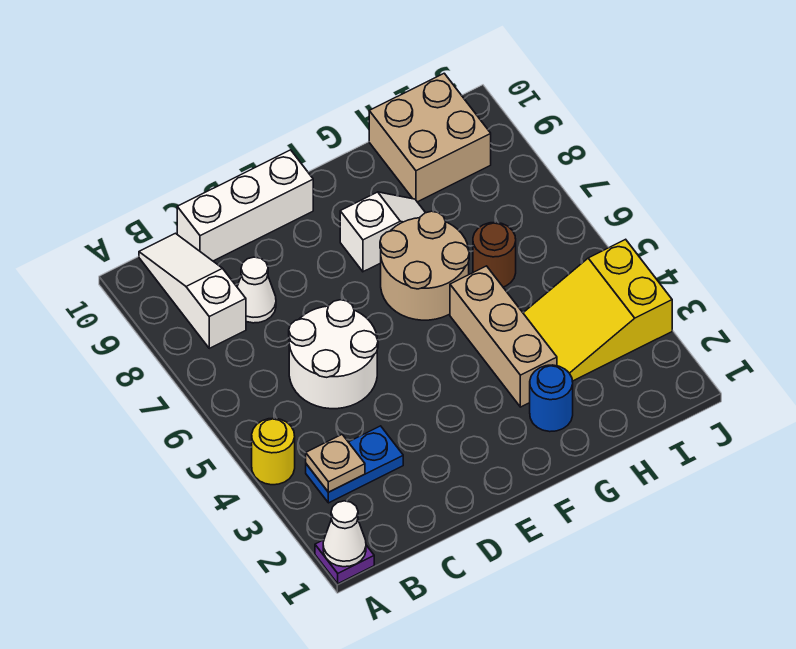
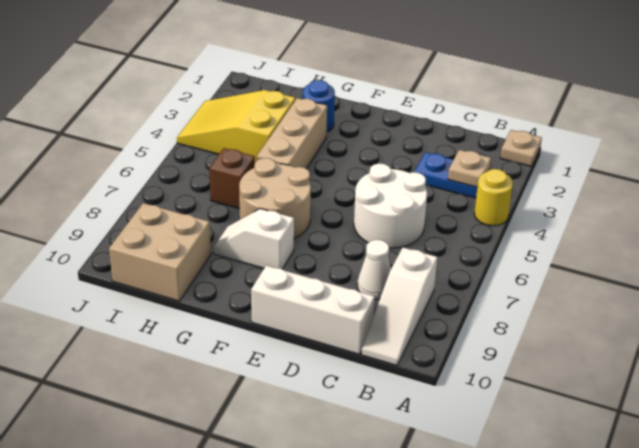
purple 1x1 plate [315,540,374,584] -> tan 1x1 plate [500,130,542,166]
white 1x1 cone [323,501,366,567] -> none
yellow 2x3 slope [523,239,672,381] -> yellow 2x3 slope turned to [177,90,295,162]
brown 1x1 round brick [473,222,516,287] -> brown 1x1 brick [209,148,255,209]

